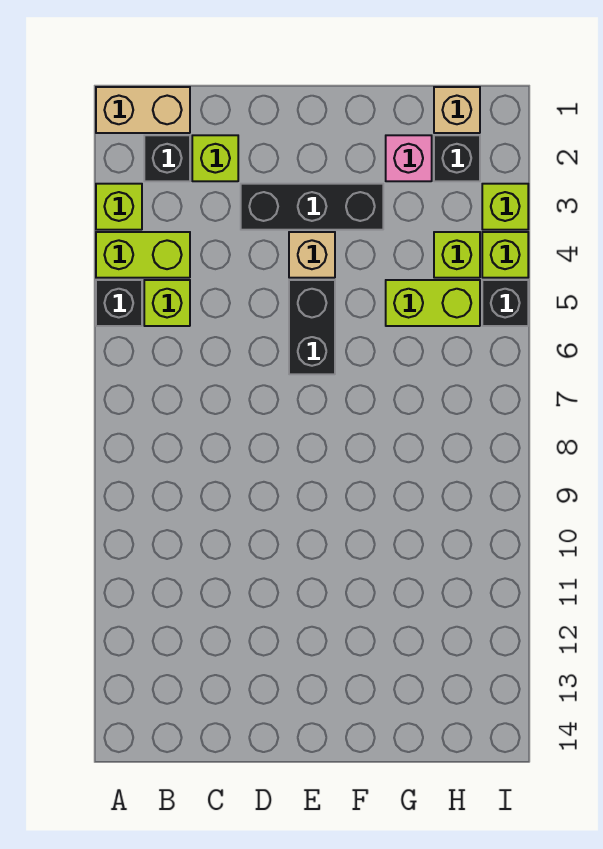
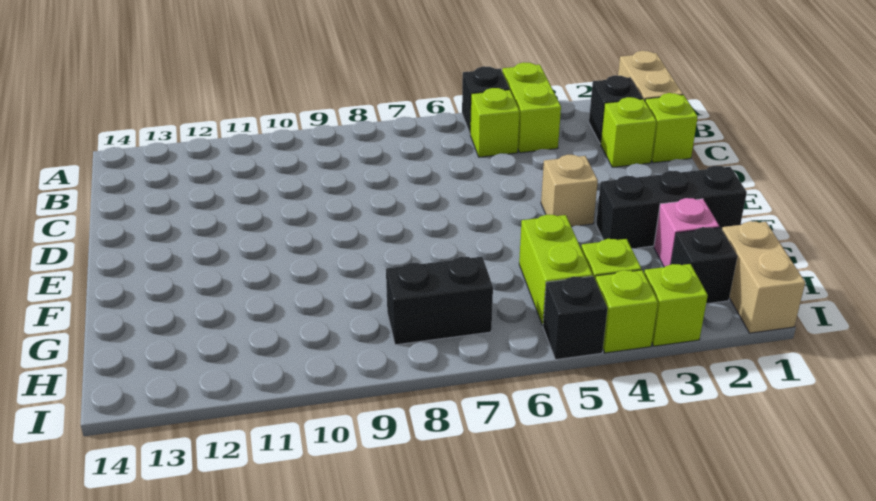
lime 1x1 brick [96,184,142,230] -> lime 1x1 brick moved to [645,93,698,163]
black 1x3 brick [241,184,383,230] -> black 1x3 brick turned to [596,166,747,249]
black 1x2 brick [289,280,335,374] -> black 1x2 brick moved to [386,257,493,345]
tan 1x1 brick [434,87,480,133] -> tan 1x2 brick [722,221,805,333]

